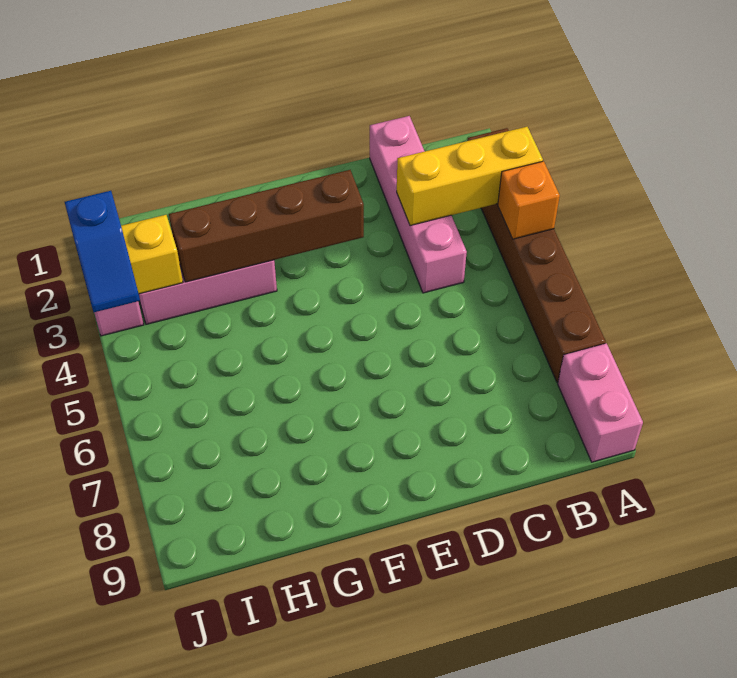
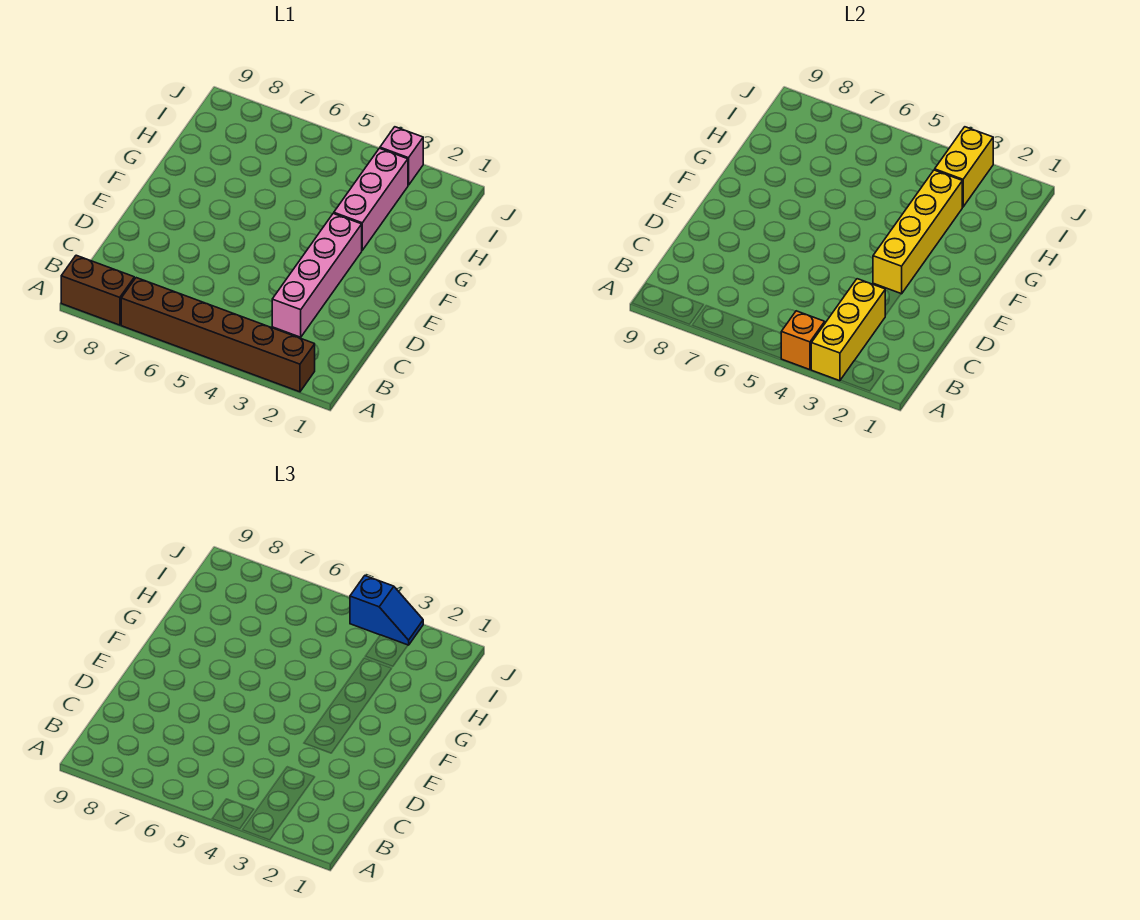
pink 1x2 brick [558,343,643,462] -> brown 1x2 brick [61,255,134,325]
pink 1x4 brick [370,116,467,293] -> pink 1x4 brick turned to [272,213,362,337]
brown 1x4 brick [169,170,364,282] -> yellow 1x4 brick [873,170,962,294]
blue 1x2 slope [65,191,140,312] -> blue 1x2 slope turned to [350,576,423,645]

